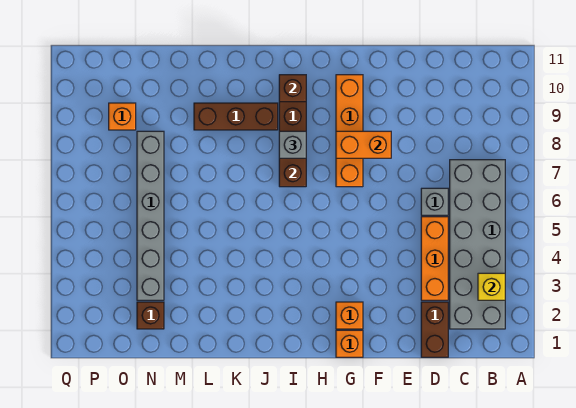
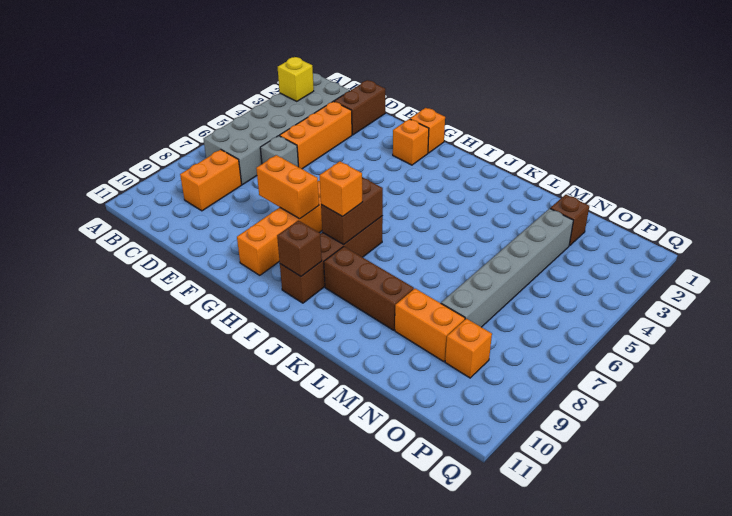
none -> orange 1x2 brick [180,150,242,211]
grey 1x1 brick [279,131,306,158] -> orange 1x1 brick [319,161,362,216]
none -> orange 1x2 brick [395,289,465,362]

